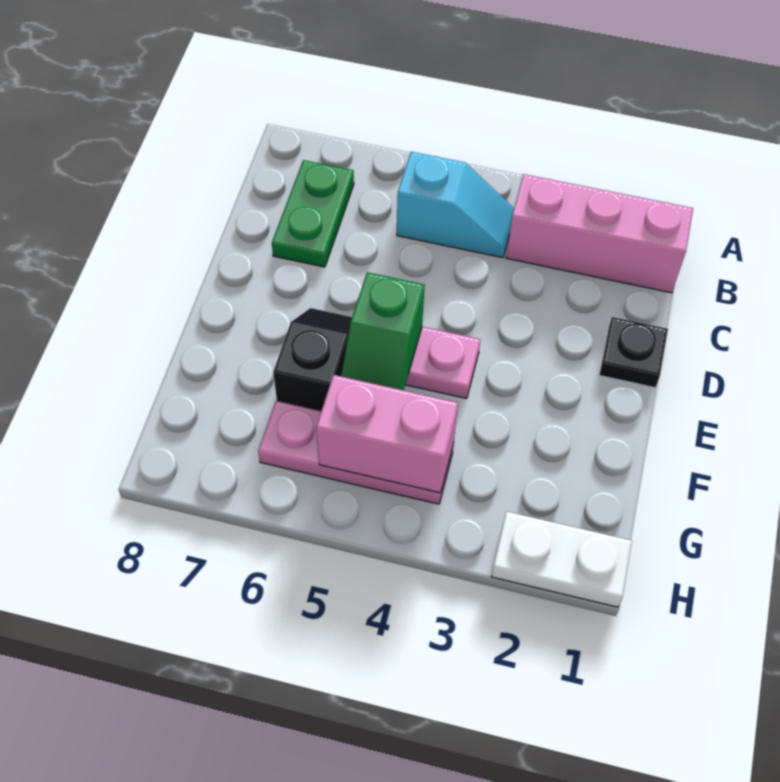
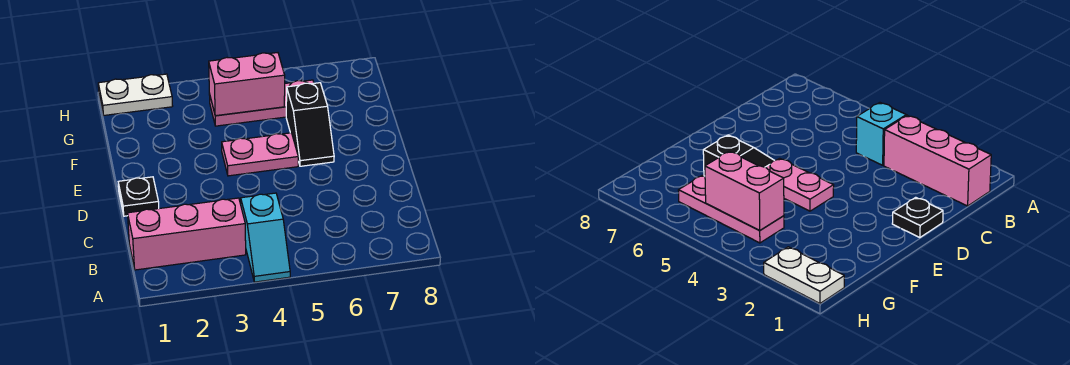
cyan 1x2 slope [397,152,514,258] -> cyan 1x2 slope turned to [241,193,290,282]
green 1x2 plate [272,160,354,267] -> none
green 1x2 slope [341,272,425,390] -> none

